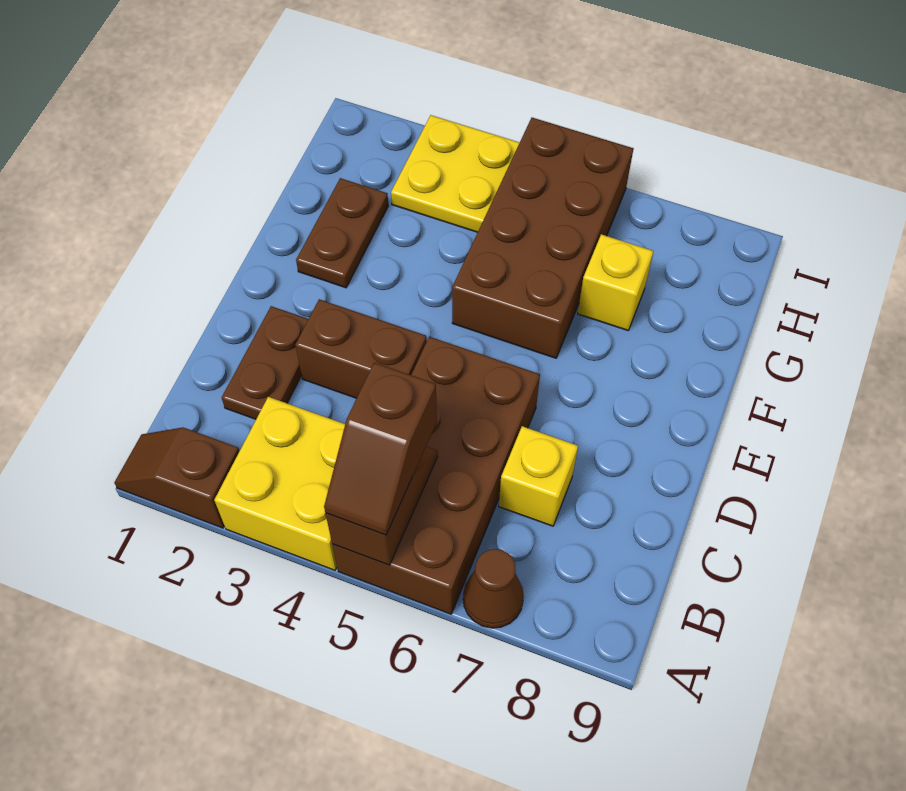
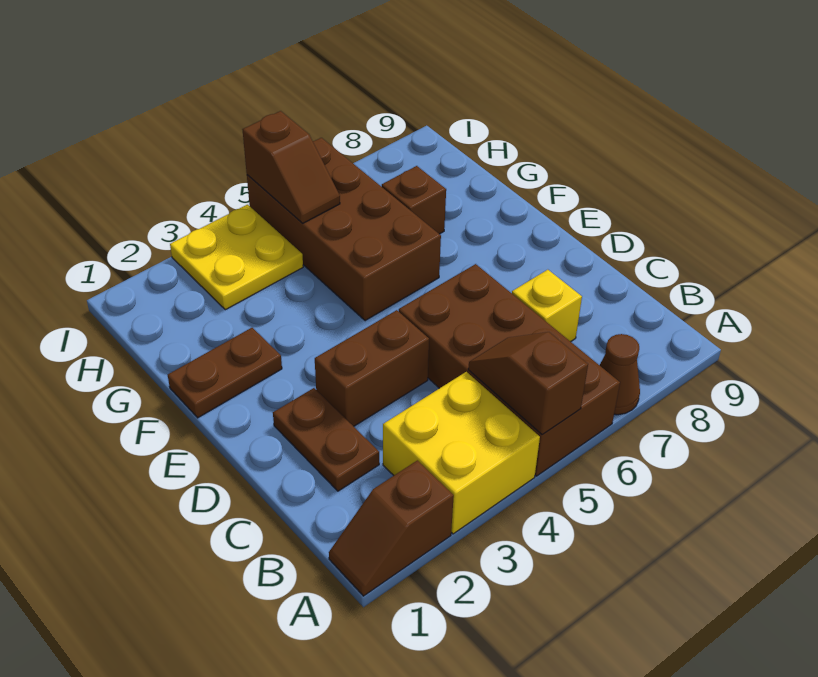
brown 1x2 slope [324,363,437,535] -> brown 1x2 slope moved to [242,111,340,223]
brown 1x2 plate [296,178,388,288] -> brown 1x2 plate turned to [168,328,282,418]
yellow 1x1 brick [578,234,653,330] -> brown 1x1 brick [382,166,446,234]

